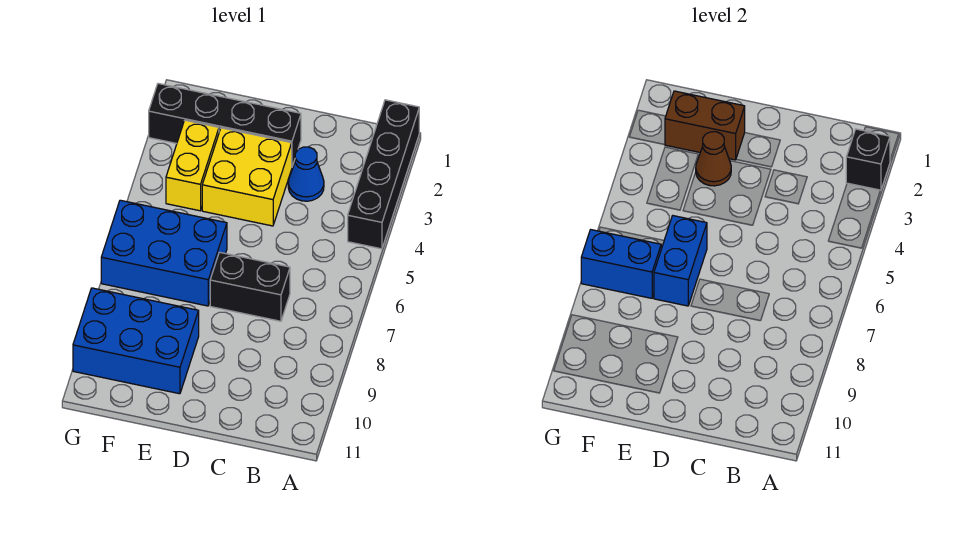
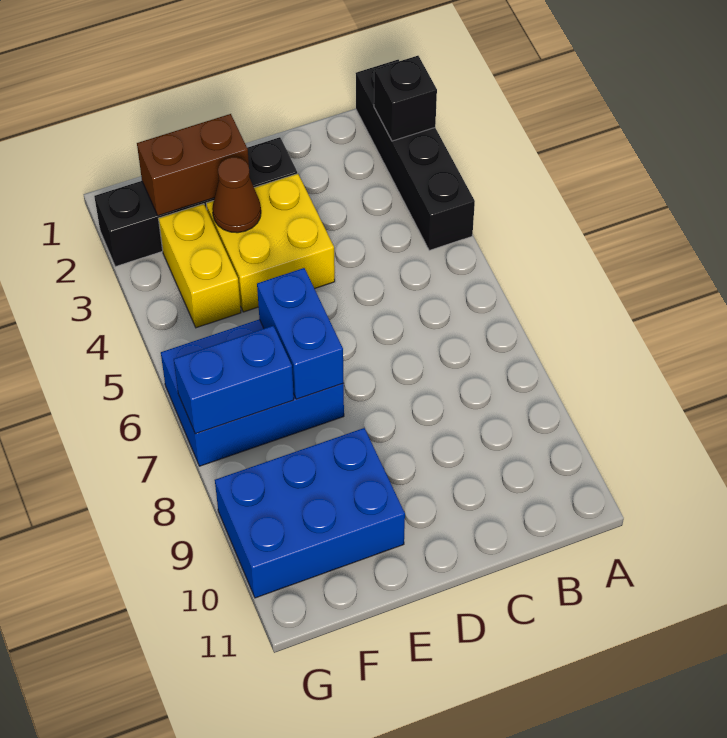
blue 1x1 cone [288,147,324,201] -> none
black 1x2 brick [210,252,290,321] -> none

